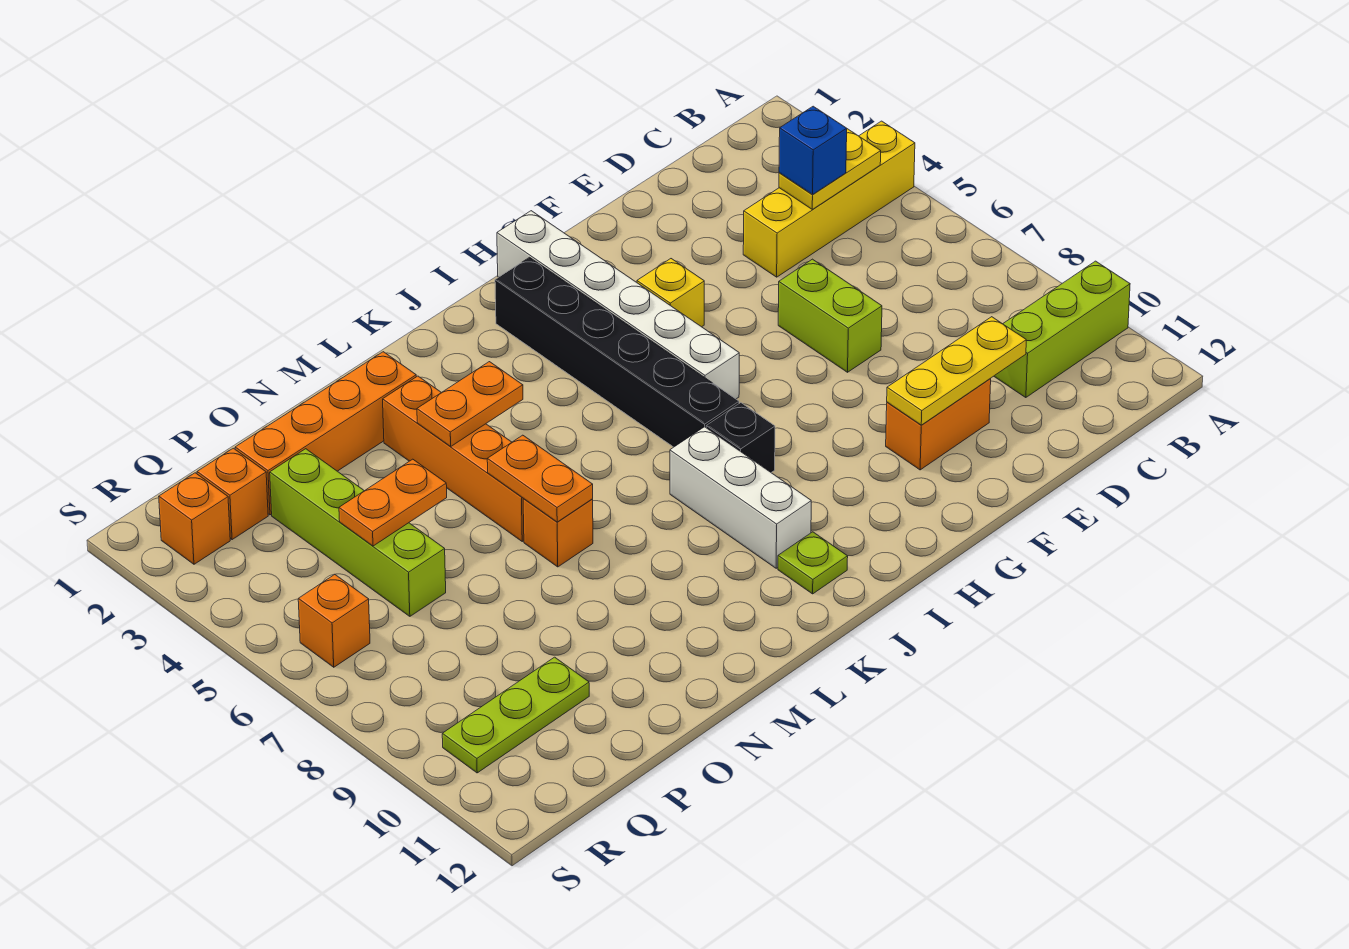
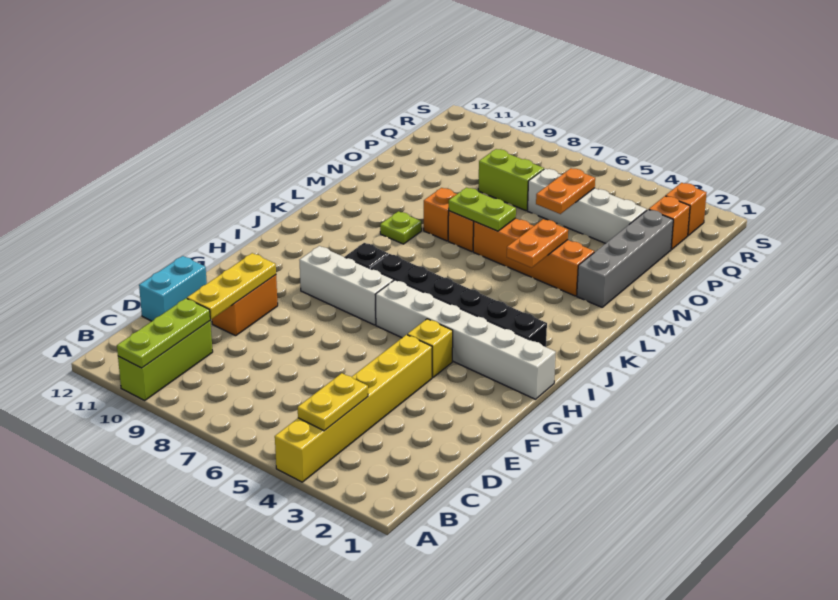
yellow 1x4 brick [743,121,915,277] -> yellow 1x6 brick [275,335,432,482]
blue 1x1 brick [779,106,847,194] -> none
none -> cyan 1x2 brick [139,256,207,321]
lime 1x2 brick [778,259,882,372] -> lime 1x2 brick moved to [478,149,544,211]
white 1x3 brick [670,427,811,568] -> white 1x3 brick moved to [300,246,394,325]
lime 1x1 plate [778,532,848,594] -> lime 1x1 plate moved to [380,211,422,244]
orange 1x4 brick [235,352,416,515] -> grey 1x4 brick [577,209,673,307]
orange 1x2 plate [487,435,593,522] -> lime 1x2 plate [449,188,516,231]
lime 1x4 brick [270,449,446,616] -> white 1x4 brick [527,169,647,243]
lime 1x3 plate [442,657,589,773] -> lime 1x3 plate moved to [117,298,210,368]
orange 1x1 brick [298,574,370,667] -> orange 1x1 brick moved to [424,188,457,241]

